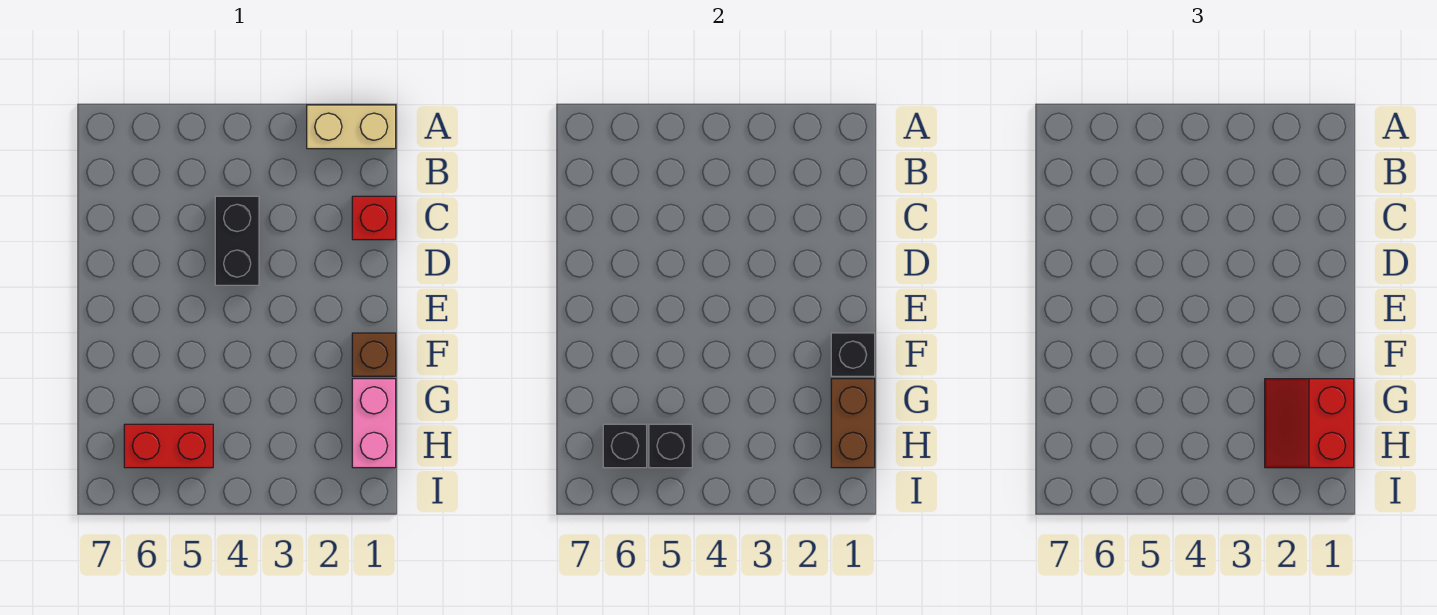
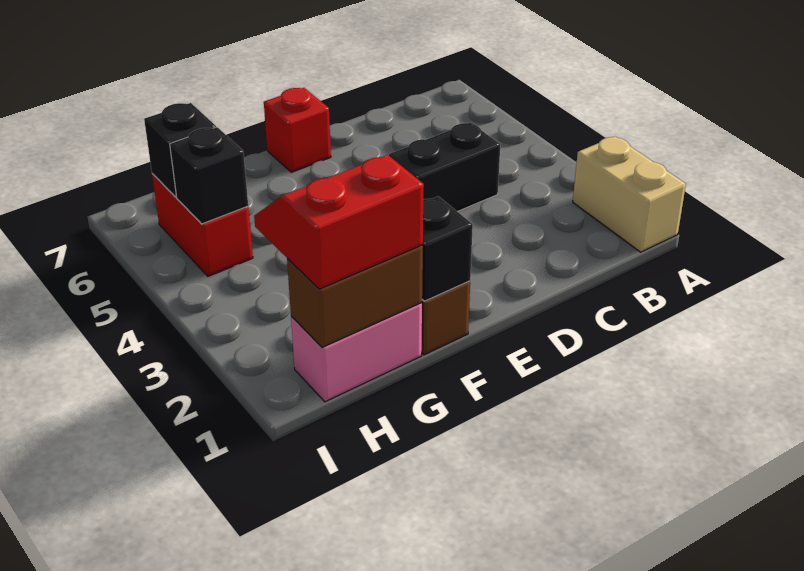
red 1x1 brick [352,196,396,240] -> red 1x1 brick moved to [264,88,331,172]

